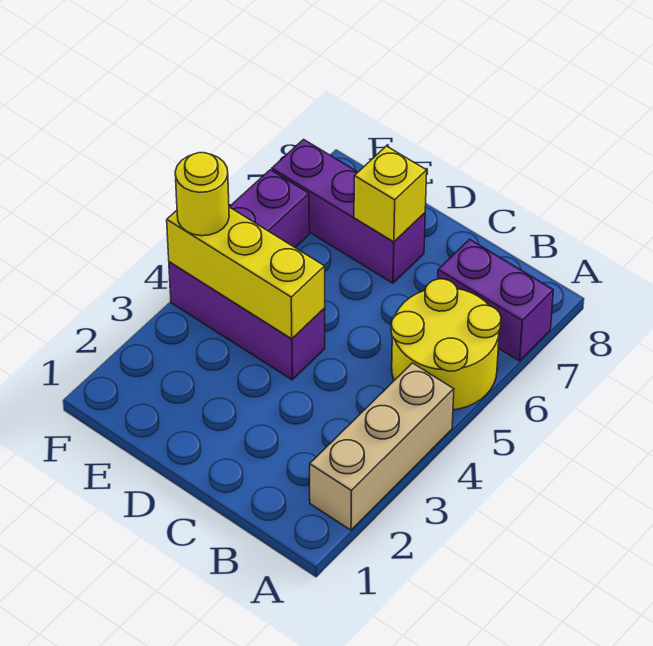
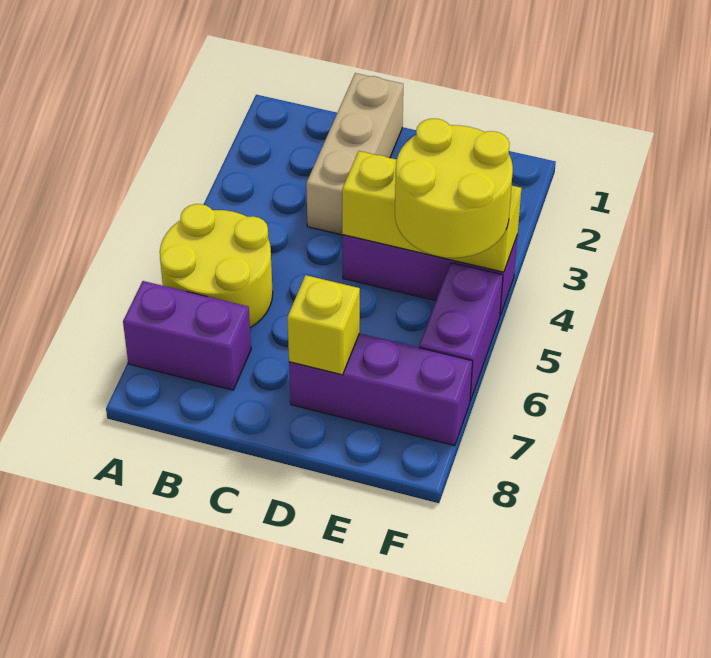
tan 1x3 brick [310,363,454,530] -> tan 1x3 brick moved to [306,73,403,235]
yellow 1x1 round brick [175,153,229,236] -> yellow 2x2 round brick [395,119,513,258]

